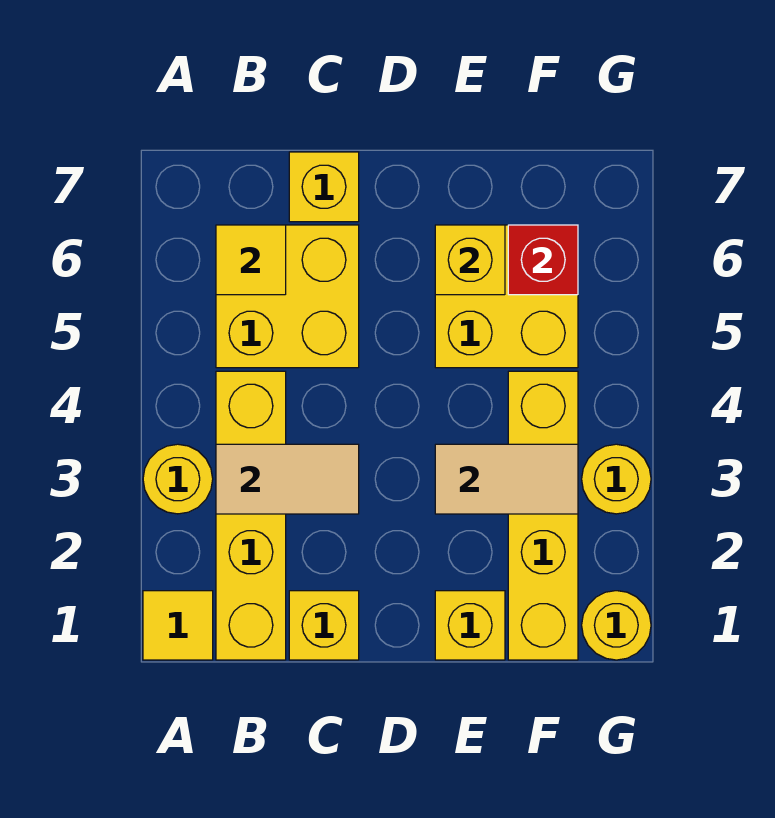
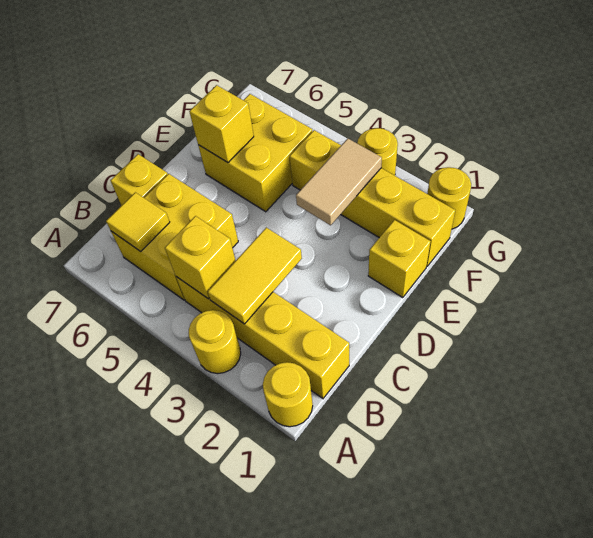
yellow 1x1 tile [143,591,213,660] -> yellow 1x1 round brick [263,362,313,427]
tan 1x2 tile [216,444,359,514] -> yellow 1x2 tile [208,228,302,324]
yellow 1x1 brick [289,591,359,660] -> yellow 1x1 brick moved to [165,216,236,299]
red 1x1 brick [508,225,578,295] -> none

